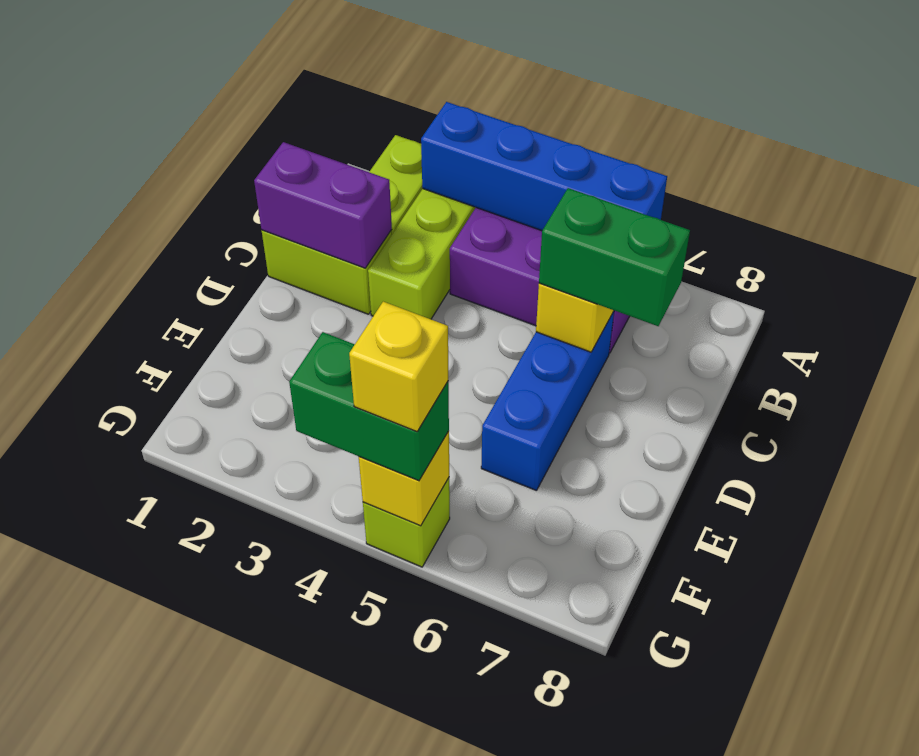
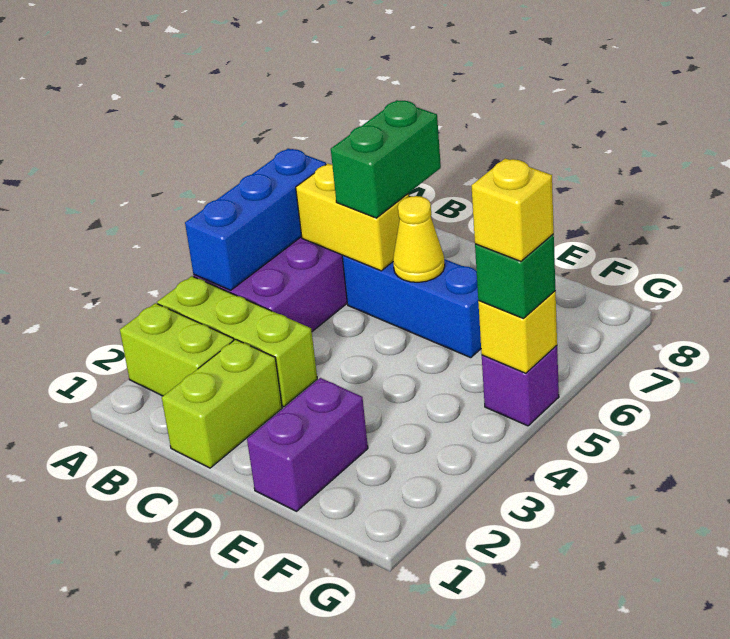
blue 1x4 brick [421,102,667,231] -> blue 1x3 brick [185,148,326,290]
purple 1x2 brick [254,142,392,268] -> purple 1x2 brick moved to [247,378,368,511]
none -> yellow 1x1 cone [393,196,445,282]
green 1x2 brick [289,332,449,481] -> green 1x1 brick [475,234,555,318]
lime 1x1 brick [363,478,450,567] -> purple 1x1 brick [482,346,559,426]

